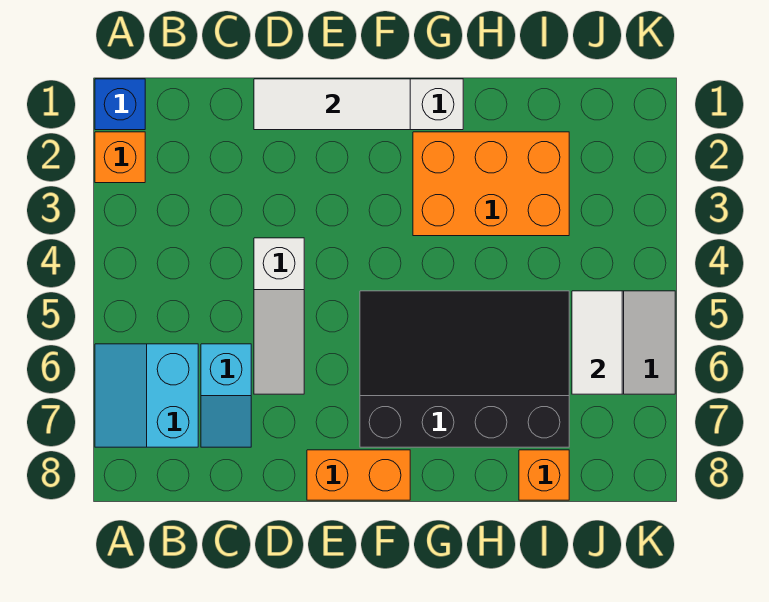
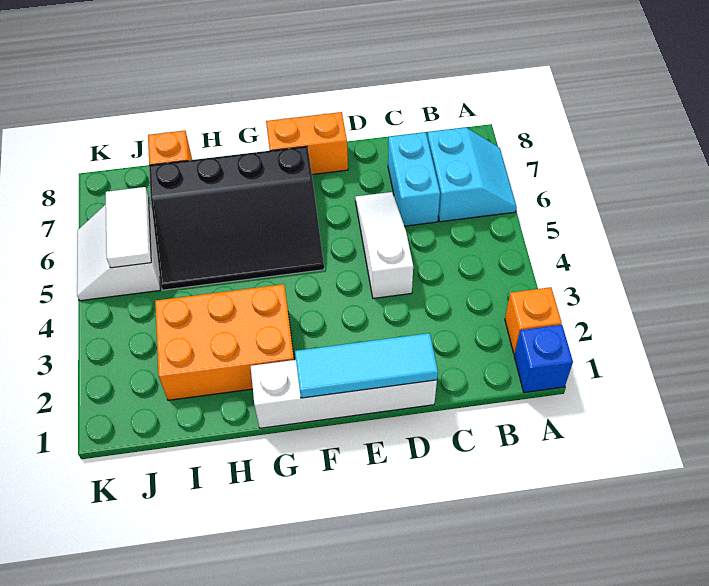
cyan 1x2 slope [201,344,251,447] -> cyan 1x2 brick [388,132,440,226]
white 1x3 tile [254,79,410,130] -> cyan 1x3 tile [295,333,438,398]

